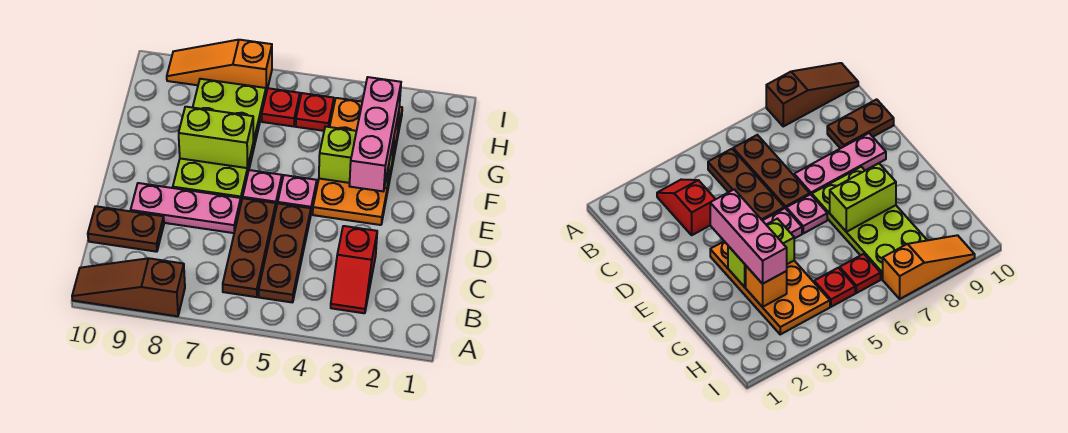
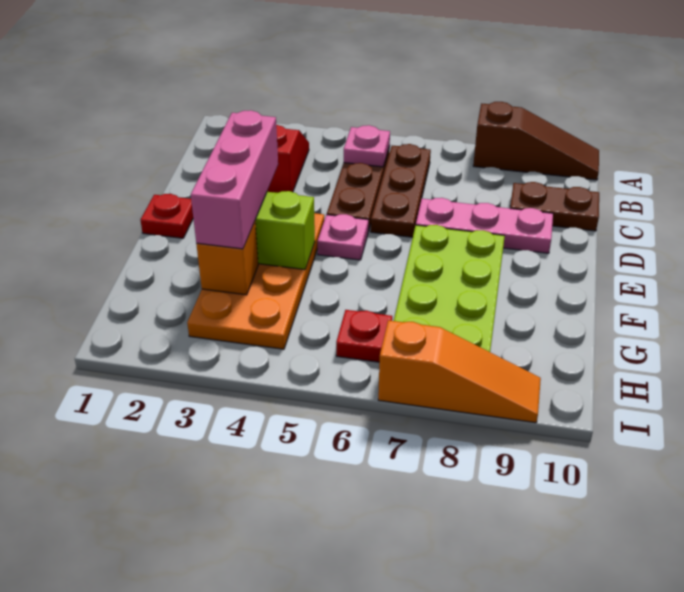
pink 1x1 plate [243,170,282,207] -> pink 1x1 plate moved to [344,125,390,167]
lime 1x2 brick [179,107,253,168] -> none
red 1x1 plate [296,93,334,131] -> red 1x1 plate moved to [141,194,193,238]

